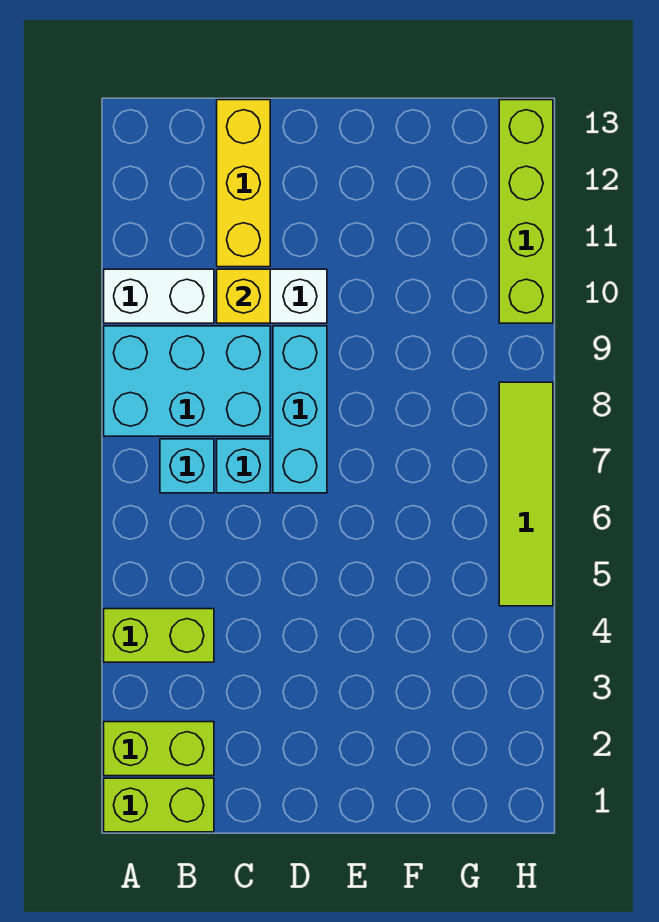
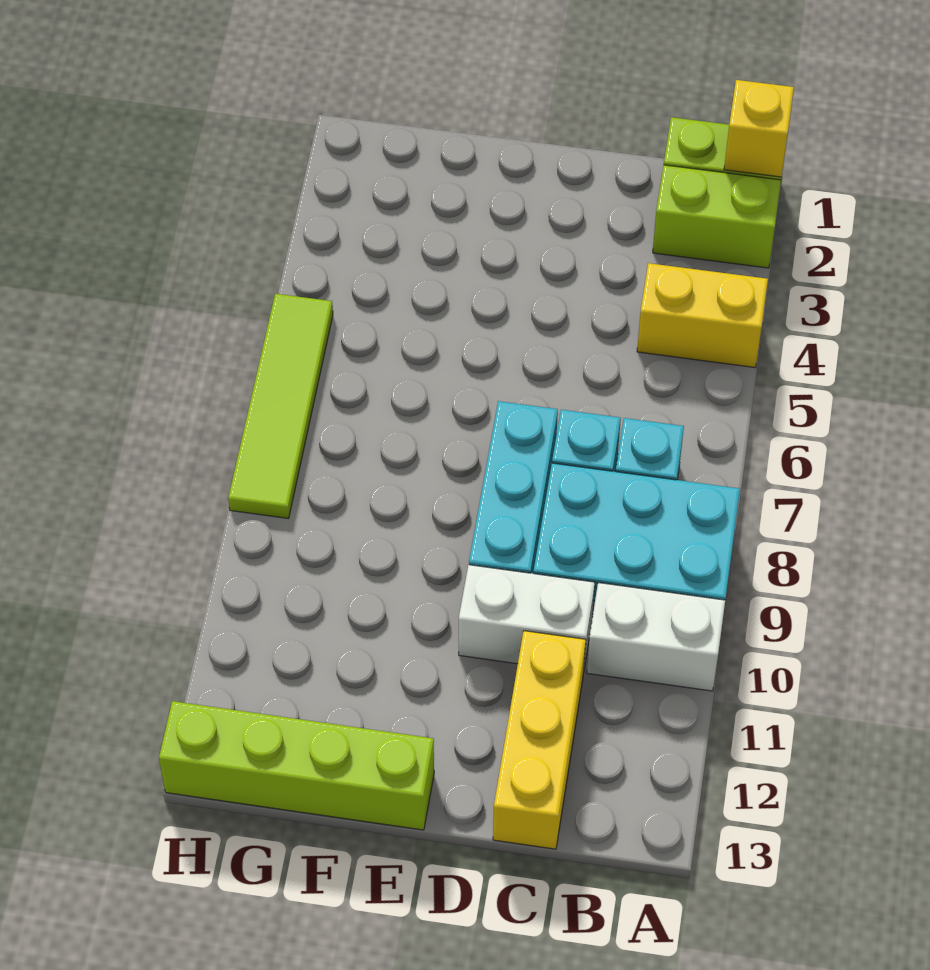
lime 1x2 brick [104,609,214,662] -> yellow 1x2 brick [637,263,768,367]
yellow 1x1 brick [217,269,270,323] -> yellow 1x1 brick moved to [724,80,794,177]
lime 1x4 brick [499,100,553,323] -> lime 1x4 brick turned to [159,701,434,830]

